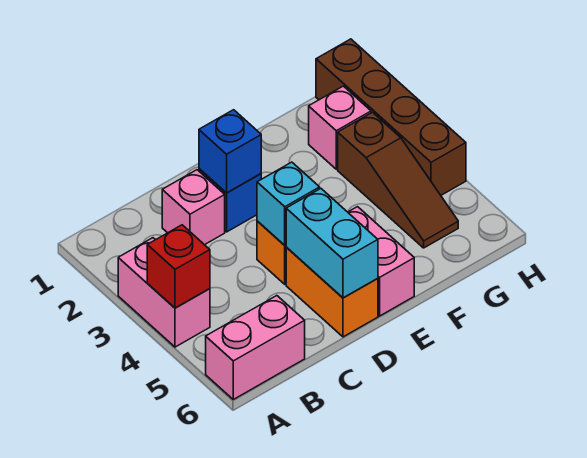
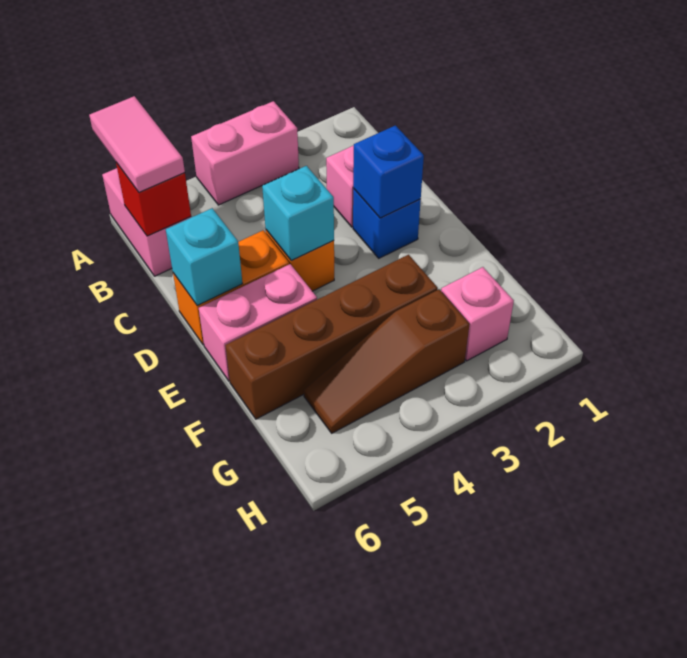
red 1x1 brick [147,225,210,308] -> red 1x1 brick moved to [116,162,191,236]
none -> pink 1x2 tile [89,96,185,192]
cyan 1x2 brick [286,189,378,298] -> cyan 1x1 brick [166,208,243,306]
brown 1x4 brick [316,39,466,195] -> brown 1x4 brick moved to [225,255,438,419]

